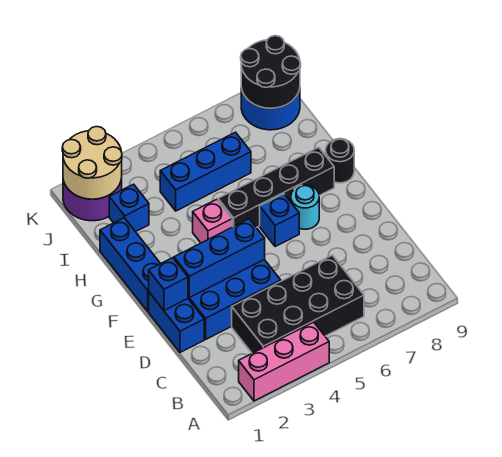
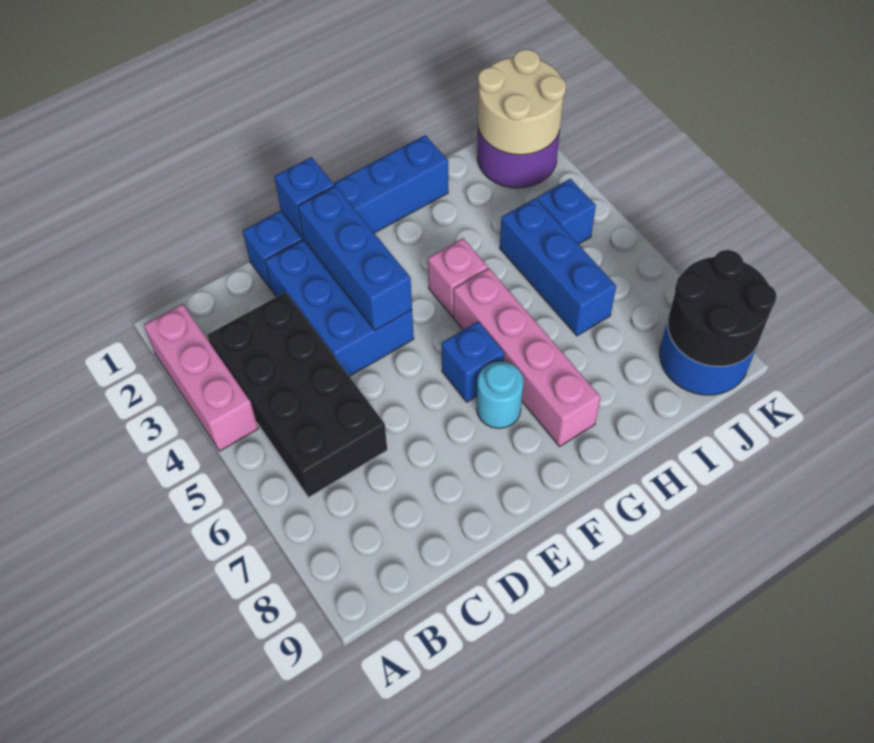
black 1x4 brick [218,147,334,228] -> pink 1x4 brick [454,269,601,446]
black 1x1 round brick [326,139,354,183] -> none
blue 1x1 brick [109,184,149,232] -> blue 1x1 brick moved to [537,179,596,244]

